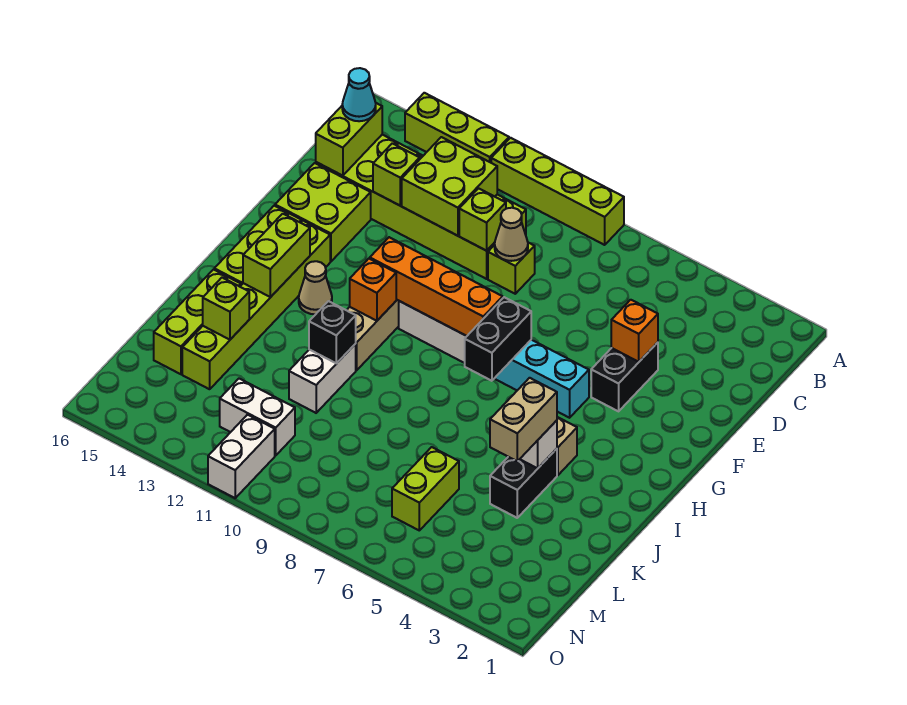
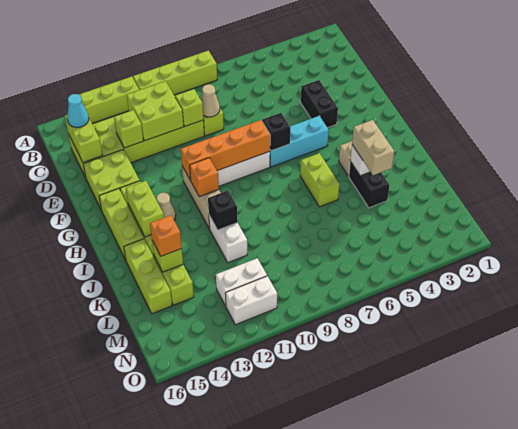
orange 1x1 brick [611,300,658,362] -> orange 1x1 brick moved to [150,215,182,256]
black 1x2 brick [465,297,531,381] -> black 1x1 brick [262,113,290,151]
lime 1x2 brick [392,447,459,530] -> lime 1x2 brick moved to [300,153,339,207]
white 1x2 brick [208,415,275,498] -> white 1x2 brick turned to [225,276,277,325]

